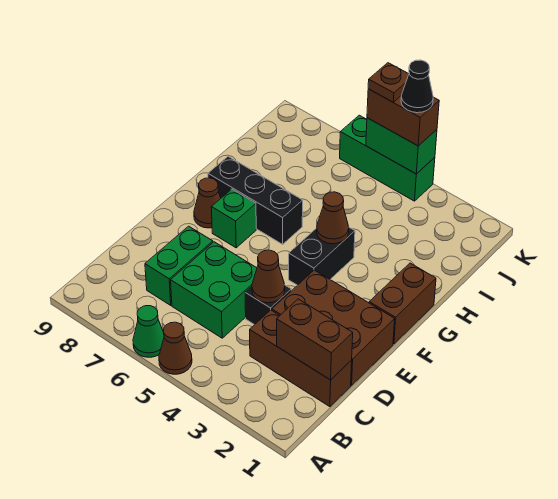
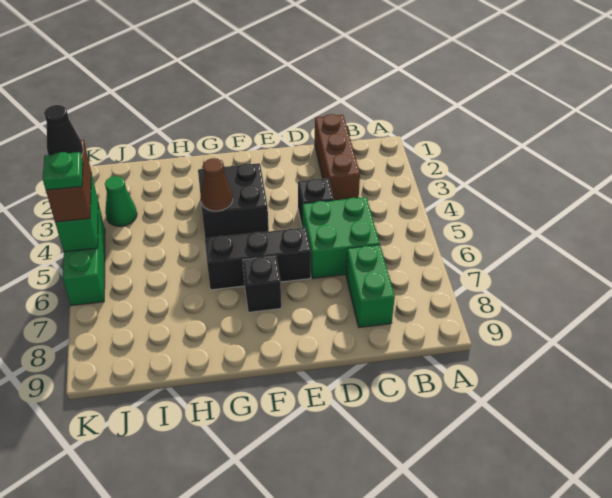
brown 1x1 cone [159,322,192,374] -> none
green 1x1 cone [133,306,164,357] -> green 1x1 cone moved to [105,176,137,226]
brown 1x2 brick [277,299,353,380] -> none
green 1x2 brick [145,226,213,305] -> green 1x2 brick turned to [346,245,395,327]
brown 2x3 brick [272,270,395,385] -> none
brown 1x1 cone [252,250,285,303] -> none
brown 1x2 brick [369,263,436,344] -> none
black 1x2 brick [289,227,355,285] -> black 2x2 brick [198,163,269,238]
green 1x1 brick [211,189,256,248] -> black 1x1 brick [243,256,281,312]
brown 1x1 cone [194,178,221,228] -> none
black 1x3 brick [208,157,303,244] -> black 1x3 brick turned to [205,228,311,290]
brown 1x1 plate [368,63,409,102] -> green 1x1 plate [43,152,83,190]

